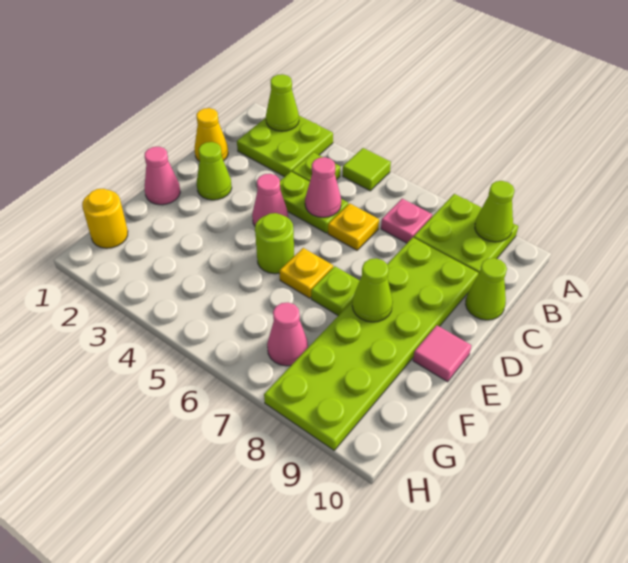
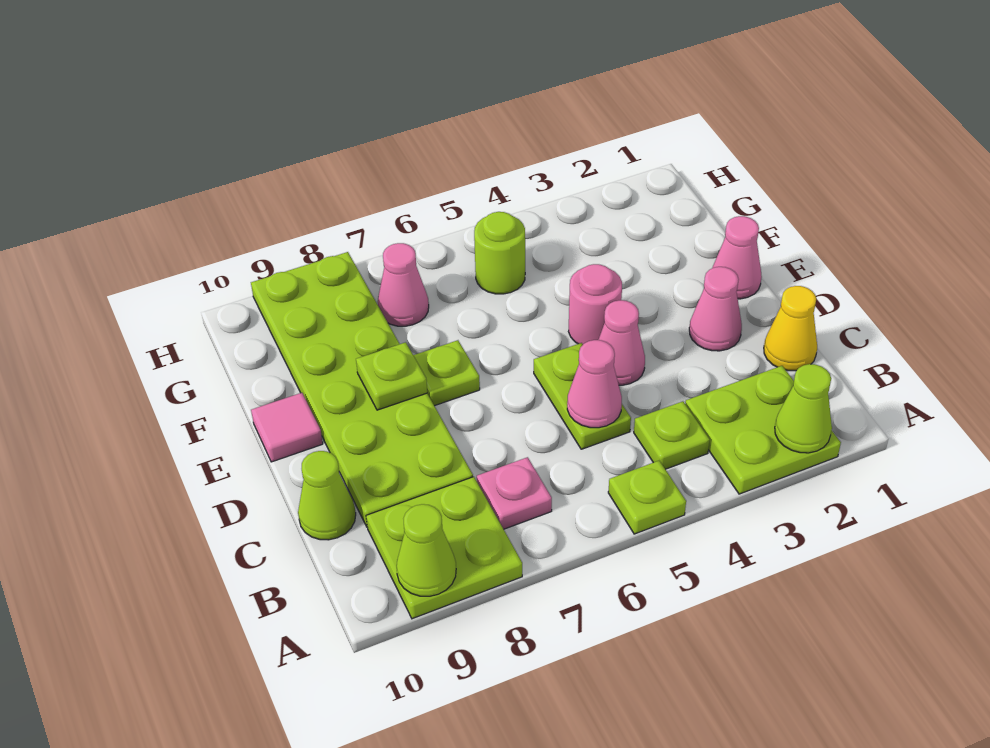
lime 1x1 tile [343,148,391,191] -> lime 1x1 plate [608,461,686,534]
lime 1x2 plate [280,172,348,233] -> lime 1x2 plate turned to [534,343,631,449]
yellow 1x1 plate [328,203,379,250] -> none
lime 1x1 cone [197,142,232,200] -> pink 1x1 cone [689,267,742,351]
none -> pink 1x1 round brick [569,264,622,344]
lime 1x1 round brick [255,213,294,274] -> lime 1x1 round brick moved to [474,212,525,294]
yellow 1x1 plate [279,248,333,298] -> none
lime 1x1 cone [352,258,393,322] -> lime 1x1 plate [356,342,427,410]
yellow 1x1 round brick [82,189,128,248] -> none

